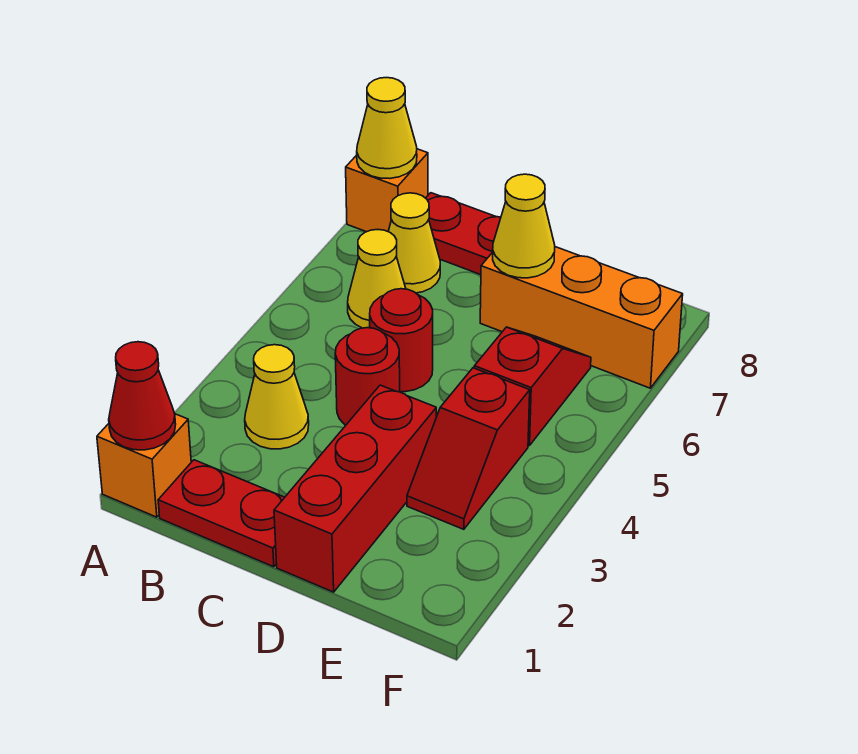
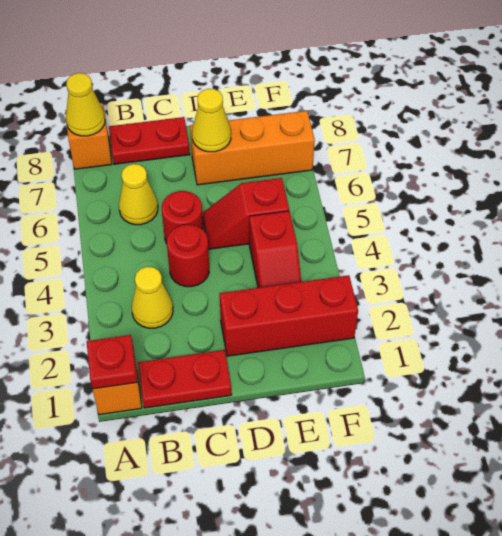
red 1x1 cone [109,342,176,450] -> red 1x1 plate [87,335,137,389]
yellow 1x1 cone [388,193,440,293] -> none
red 1x3 brick [274,385,436,592] -> red 1x3 brick turned to [220,275,358,356]
red 1x2 slope [474,327,591,446] -> red 1x2 slope turned to [203,178,289,249]

